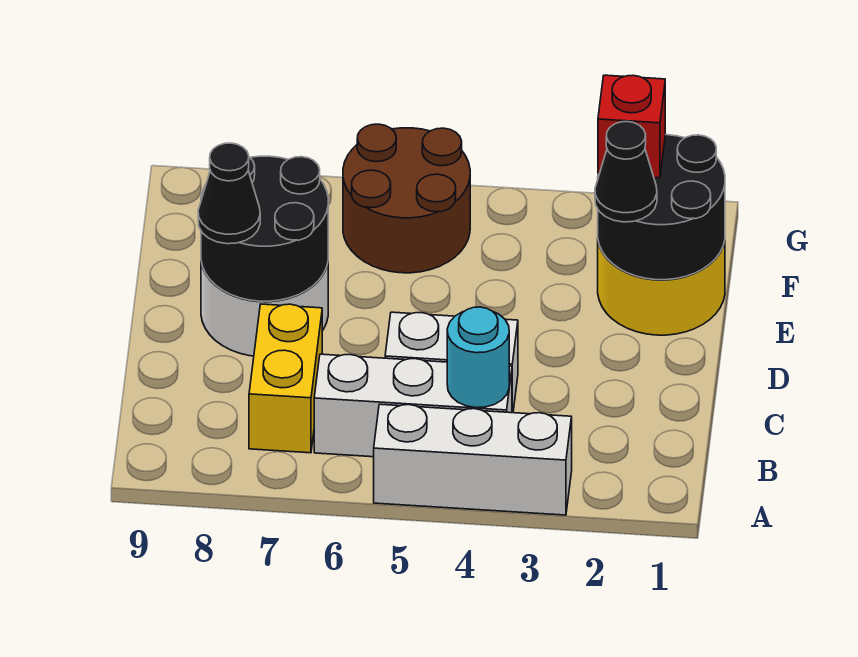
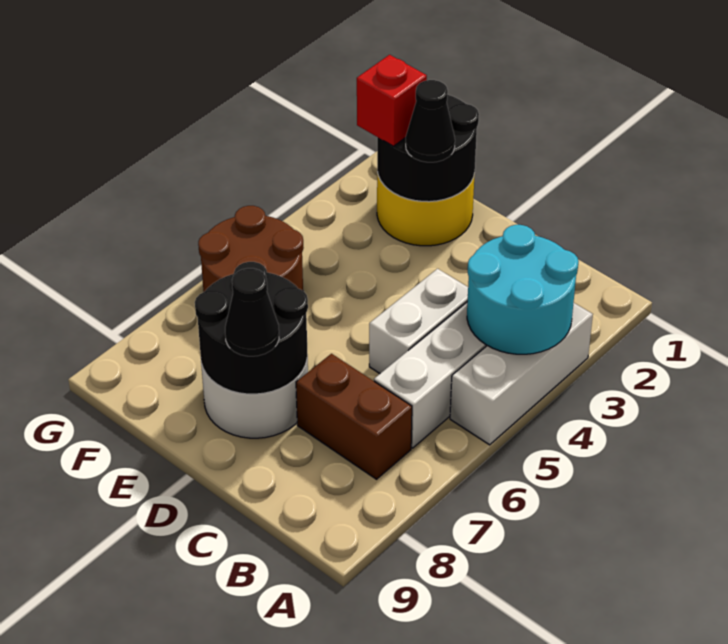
cyan 1x1 round brick [447,307,509,408] -> cyan 2x2 round brick [467,225,579,354]
yellow 1x2 brick [249,304,322,453] -> brown 1x2 brick [296,354,412,479]

